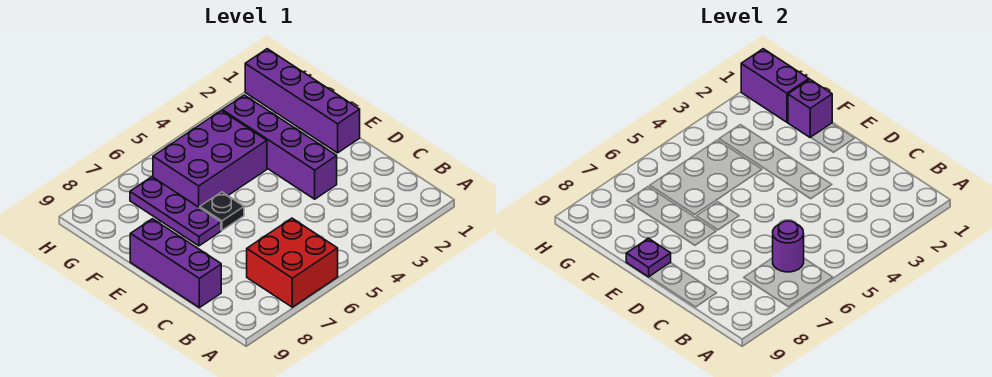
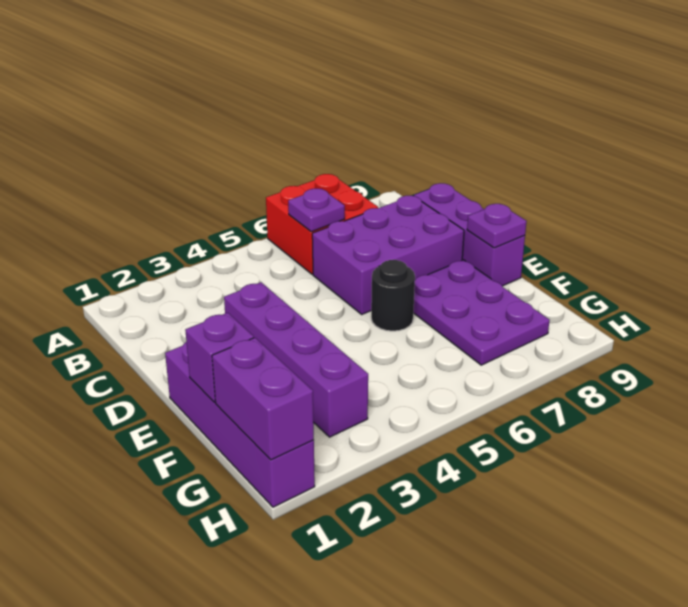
purple 1x1 round brick [773,221,804,272] -> purple 1x1 plate [288,189,345,232]
black 1x1 plate [200,192,244,230] -> black 1x1 round brick [371,260,415,331]
purple 1x3 plate [130,177,221,246] -> purple 2x3 plate [414,260,550,365]
purple 2x3 brick [153,111,267,208] -> purple 2x3 brick moved to [312,196,464,314]

